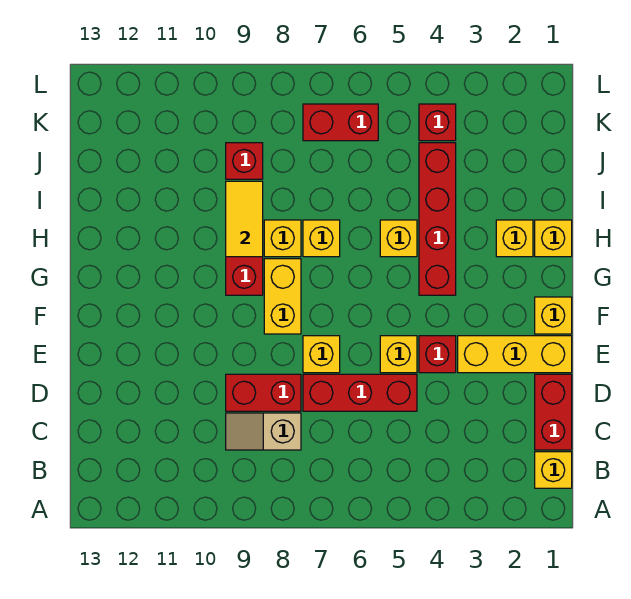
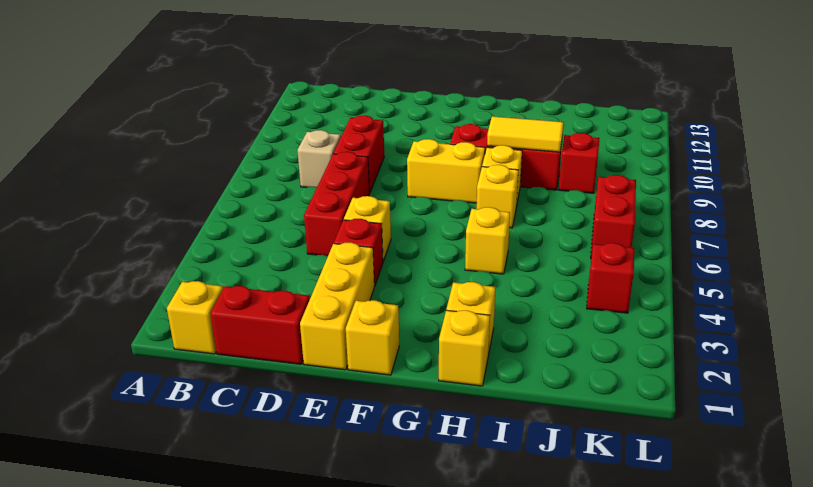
yellow 1x1 brick [303,336,340,373] -> none
red 1x4 brick [419,143,456,295] -> none

